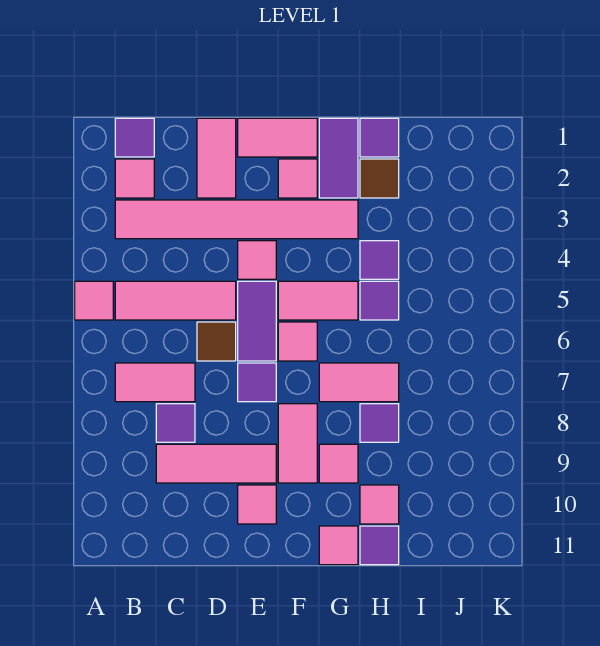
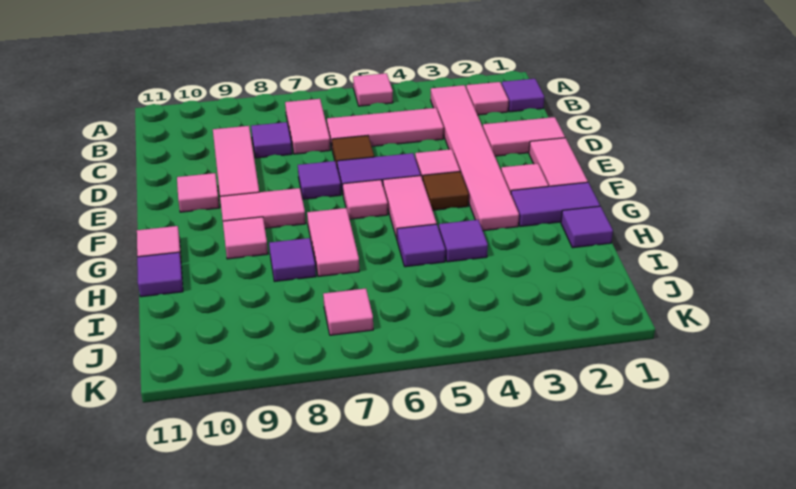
pink 1x3 tile [115,281,236,320] -> pink 1x3 tile turned to [327,108,444,148]
brown 1x1 tile [360,159,399,198] -> brown 1x1 tile moved to [423,172,469,210]
pink 1x1 tile [360,485,399,524] -> pink 1x1 tile moved to [323,288,373,335]

